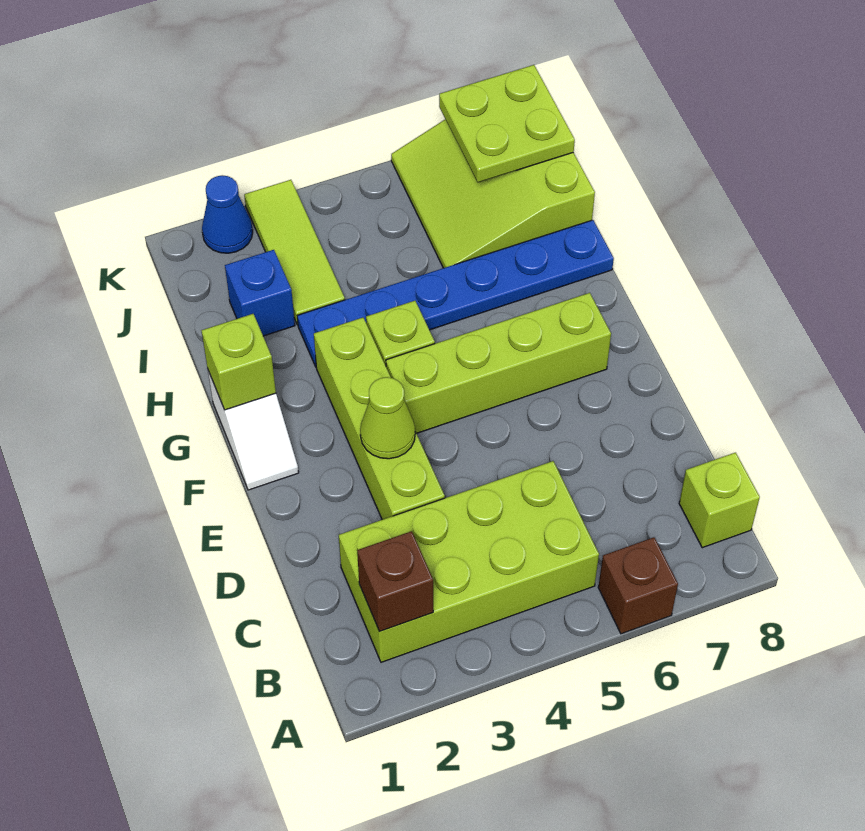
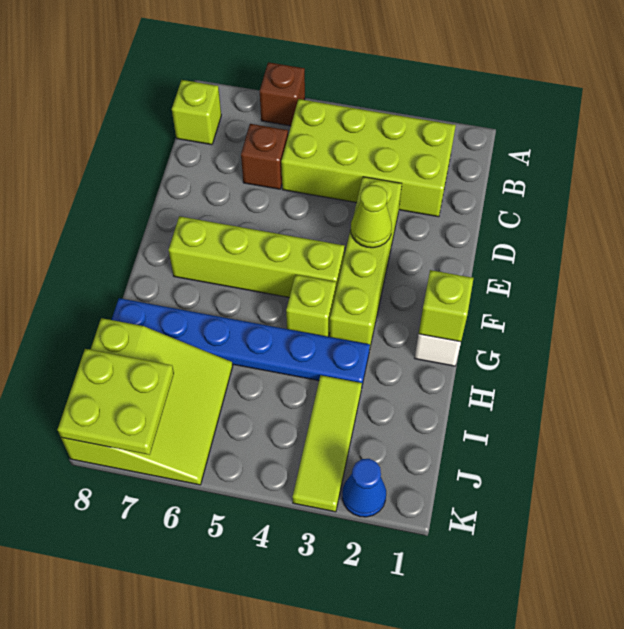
brown 1x1 brick [357,531,433,632] -> brown 1x1 brick moved to [241,124,288,189]
blue 1x1 brick [225,250,295,336] -> none

